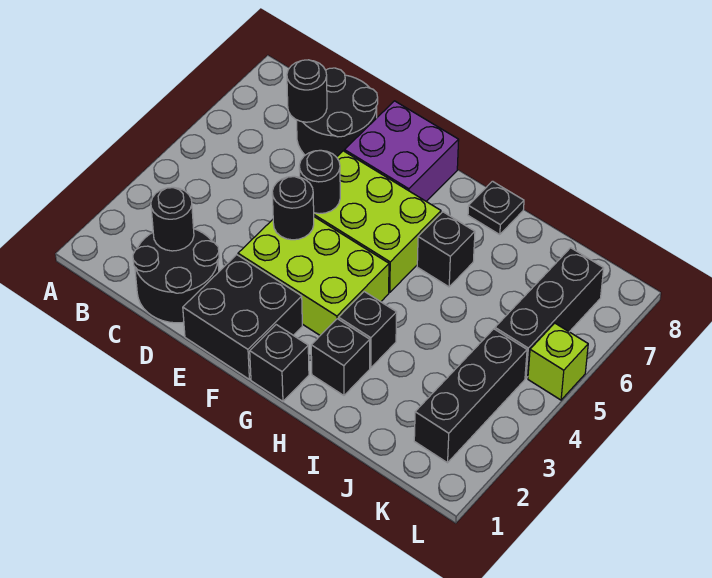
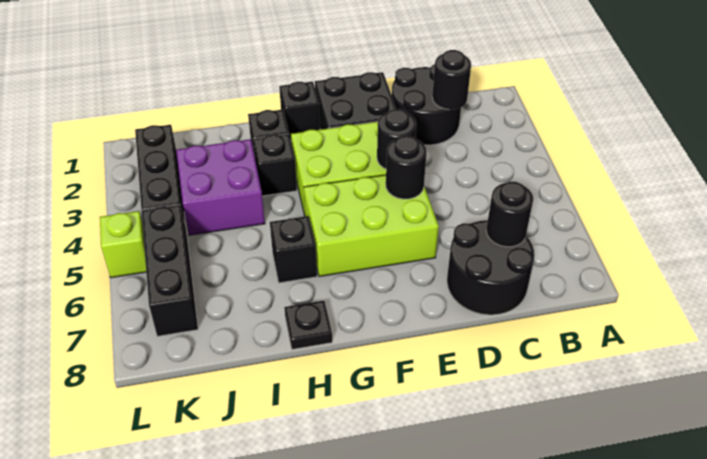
purple 2x2 brick [344,101,459,201] -> purple 2x2 brick moved to [176,139,265,235]

